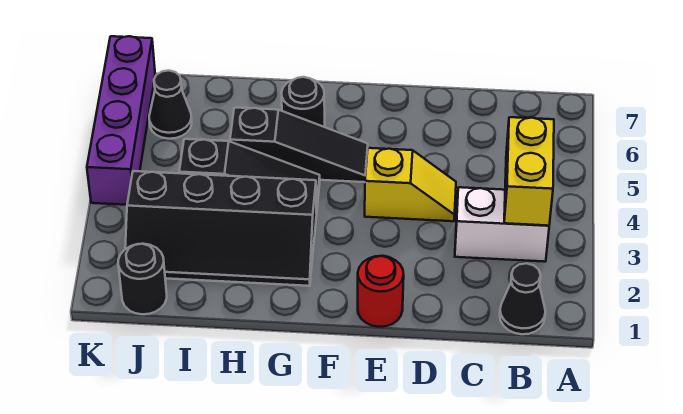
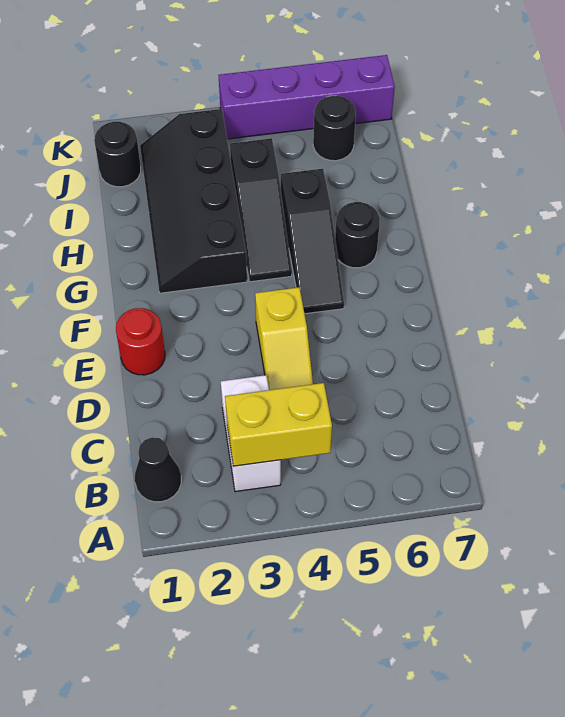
black 1x1 cone [149,71,192,139] -> black 1x1 round brick [313,96,356,161]

